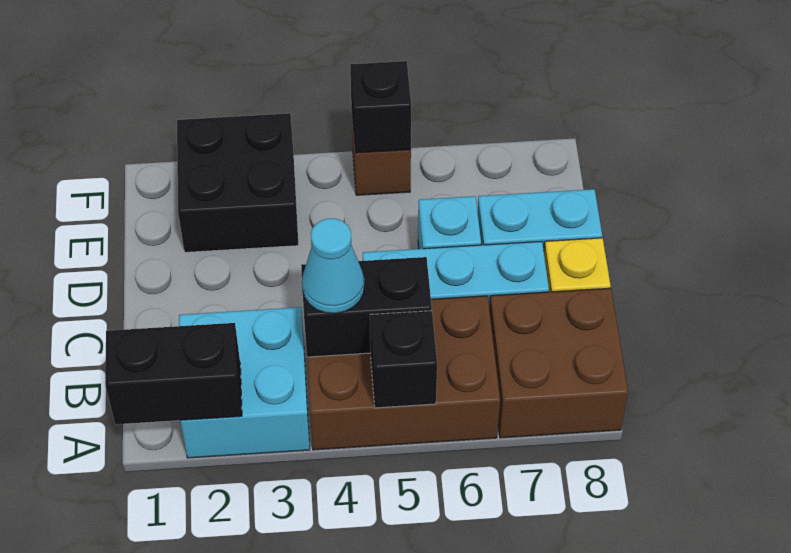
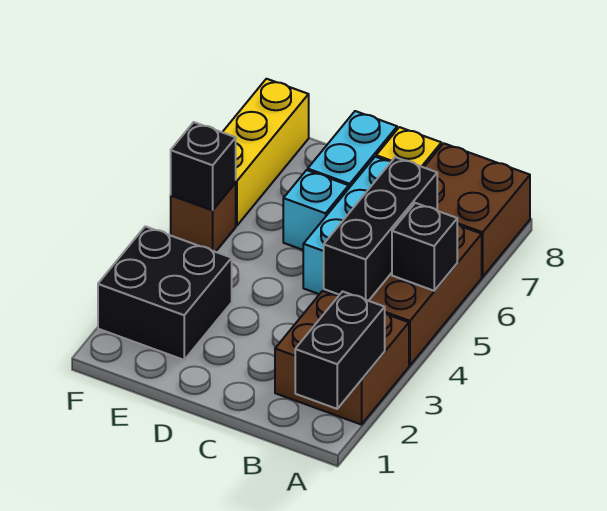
cyan 2x2 brick [179,307,310,458] -> brown 2x2 brick [275,291,409,425]
black 1x2 brick [301,257,432,357] -> black 1x3 brick [324,157,437,301]
cyan 1x1 cone [302,218,364,314] -> none
none -> yellow 1x3 brick [222,79,309,226]

